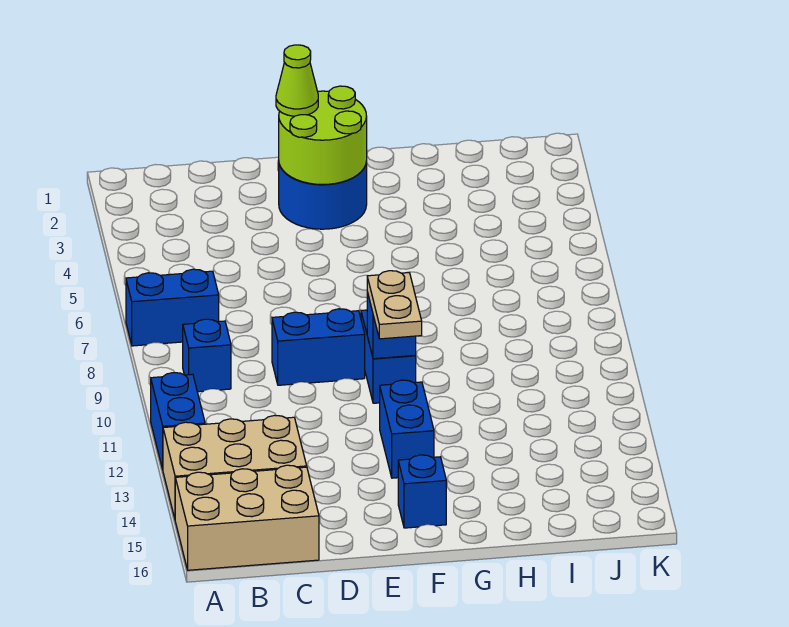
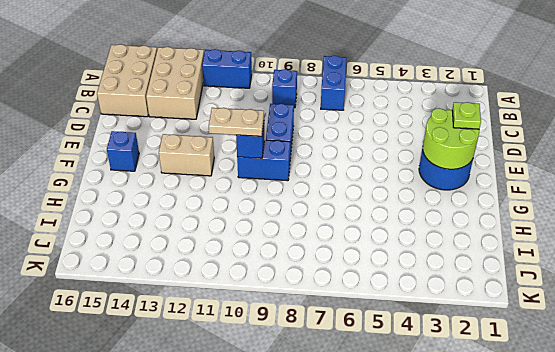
lime 1x1 cone [276,45,318,116] -> lime 1x1 plate [452,102,481,129]
blue 1x2 brick [380,380,434,478] -> tan 1x2 brick [159,134,214,176]

